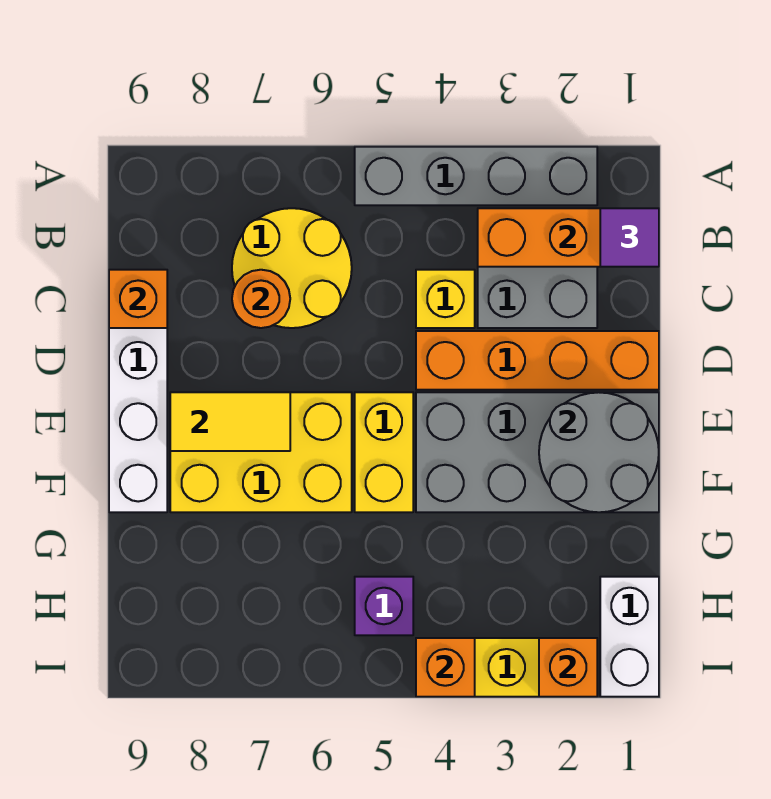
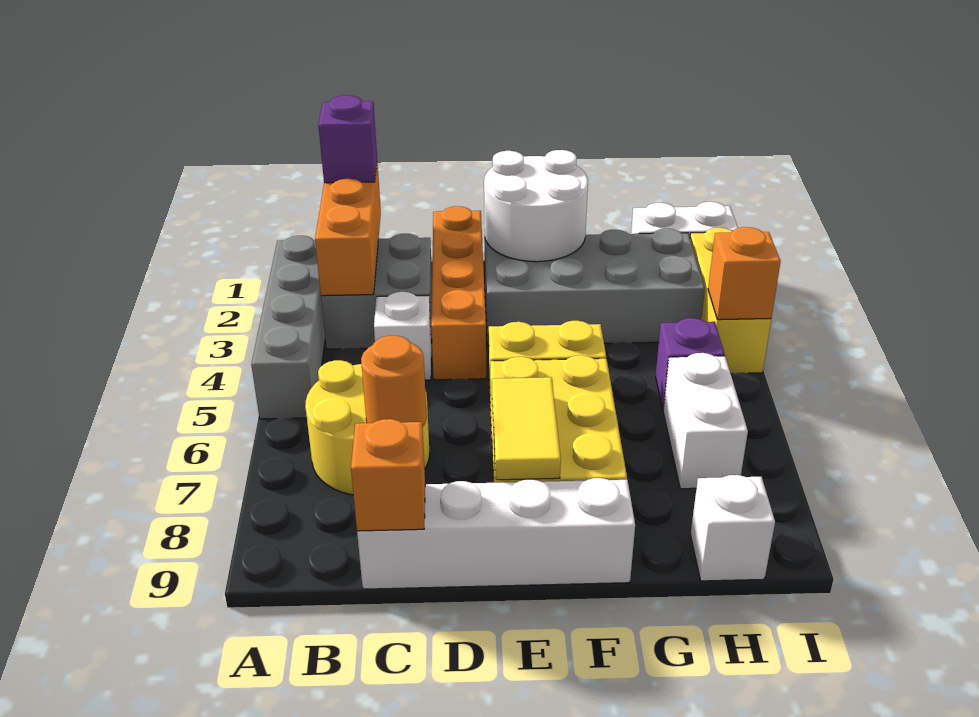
purple 1x1 tile [600,208,659,267] -> purple 1x1 brick [318,95,377,183]
yellow 1x1 brick [416,270,475,328] -> white 1x1 brick [374,292,431,380]
grey 2x4 brick [416,392,659,512] -> grey 2x4 brick turned to [485,229,705,346]
grey 2x2 round brick [539,392,659,512] -> white 2x2 round brick [484,150,588,262]
none -> white 1x2 brick [663,353,748,489]
none -> white 1x1 brick [691,475,775,581]
orange 1x1 brick [539,638,597,697] -> none

